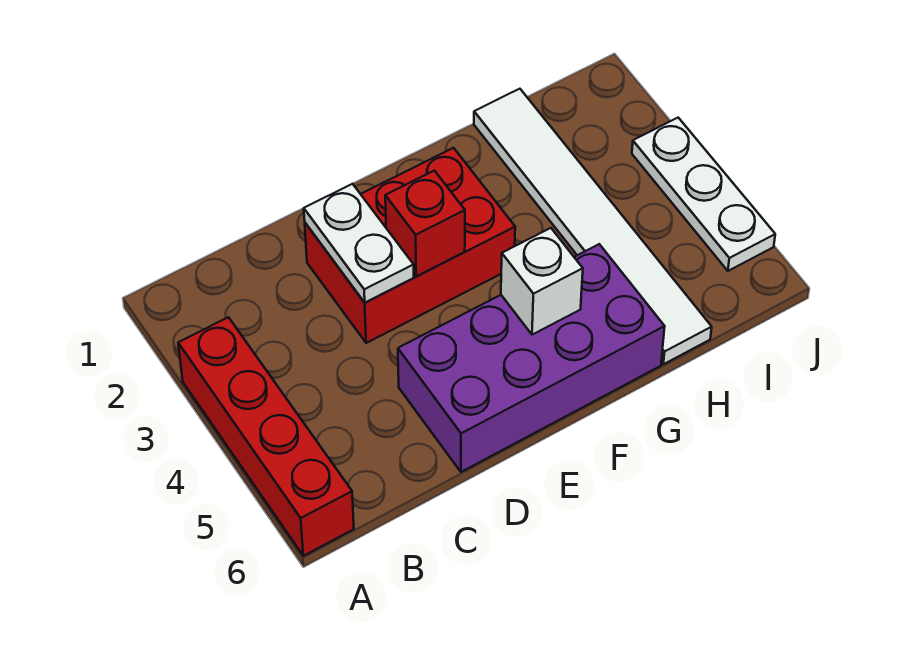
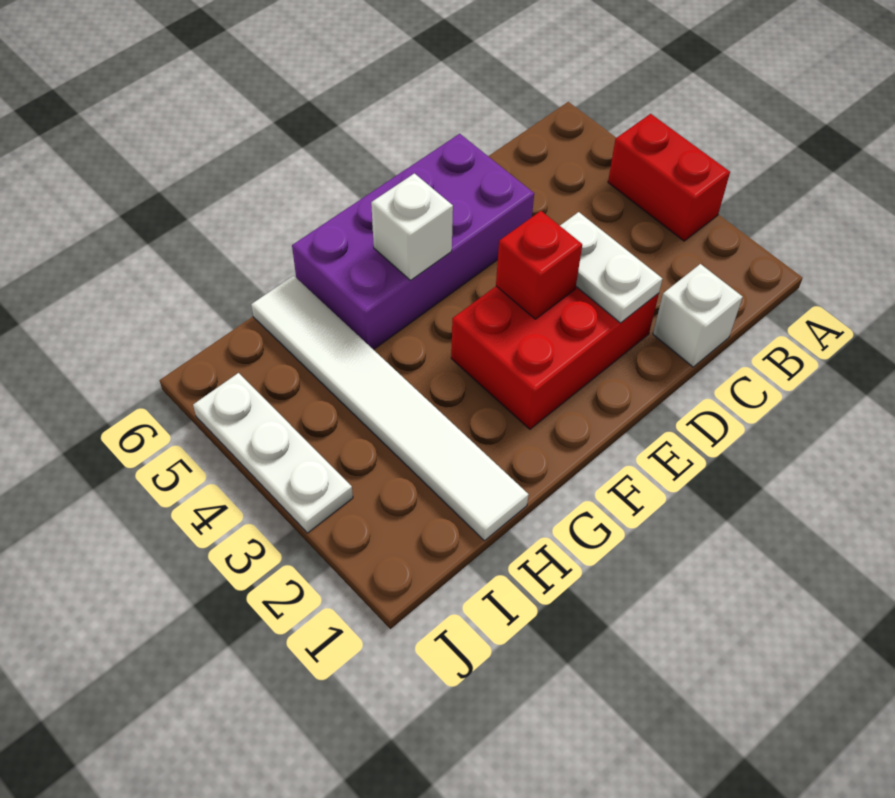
red 1x4 brick [178,317,354,556] -> red 1x2 brick [608,114,730,241]
none -> white 1x1 brick [653,264,743,367]

